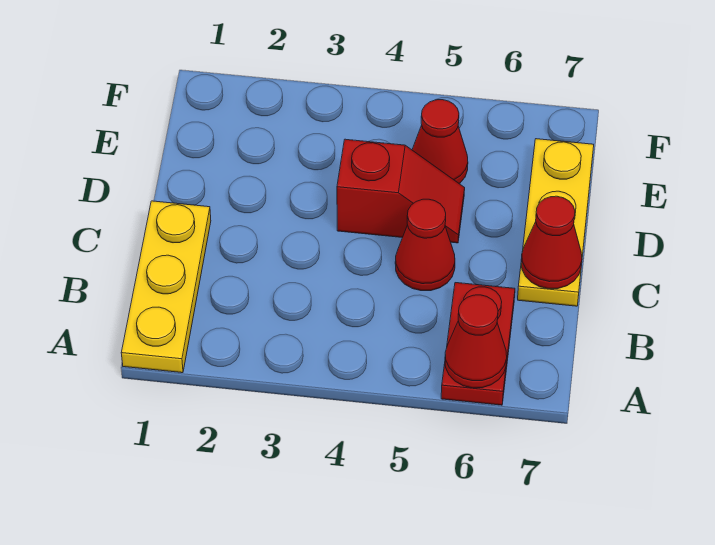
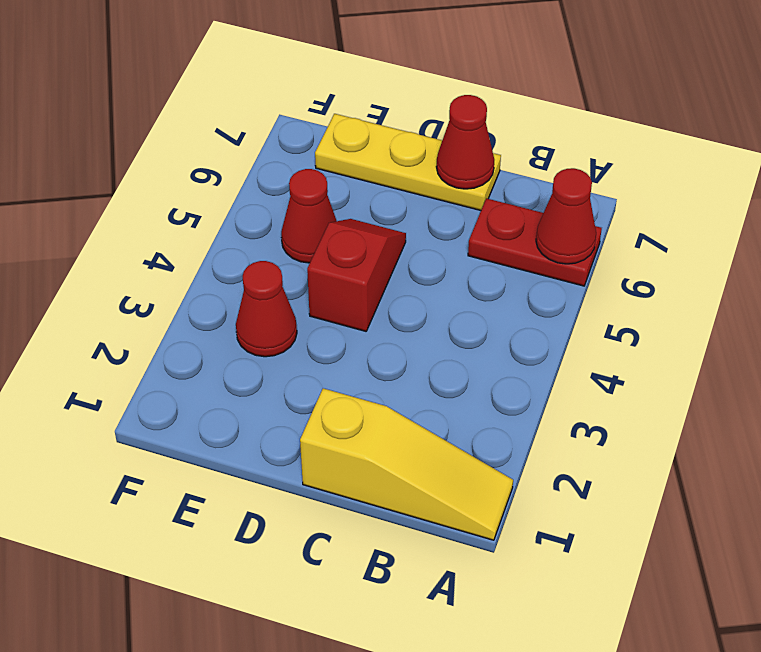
yellow 1x3 plate [121,201,211,373] -> yellow 1x3 slope [300,388,513,540]
red 1x1 cone [395,199,455,291] -> red 1x1 cone moved to [236,261,297,357]

